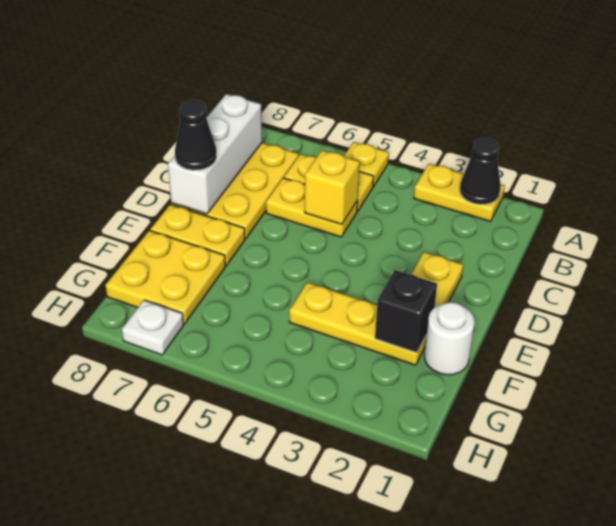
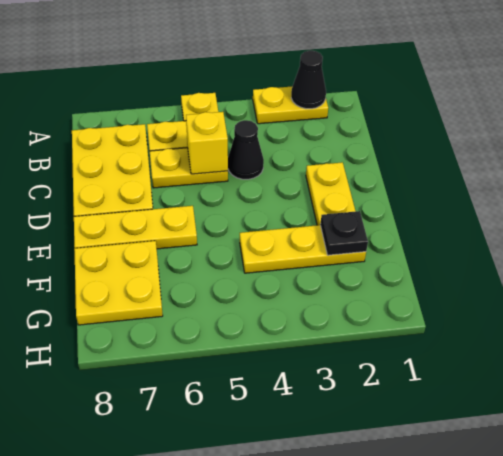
white 1x3 brick [168,94,262,214] -> none
black 1x1 cone [175,100,216,170] -> black 1x1 cone moved to [228,120,264,179]
yellow 1x2 plate [150,204,245,266] -> yellow 1x3 plate [74,206,197,249]
white 1x1 round brick [424,302,475,375] -> none
black 1x1 brick [375,270,437,353] -> black 1x1 plate [320,211,368,255]
white 1x1 plate [122,300,184,355] -> none

